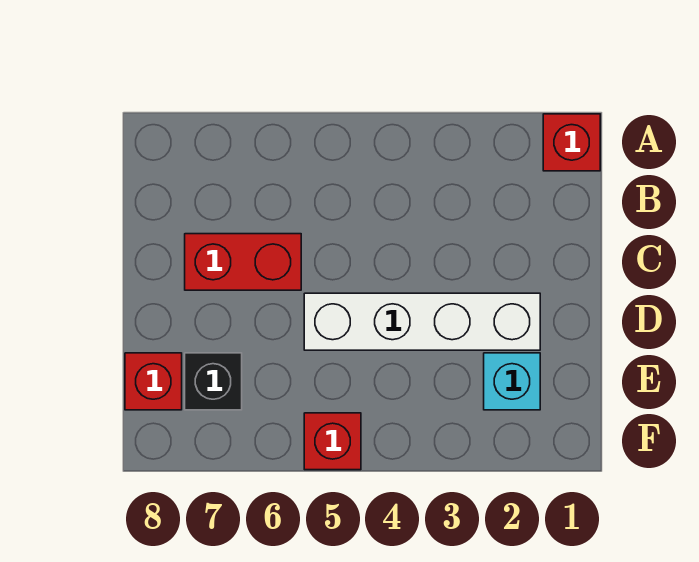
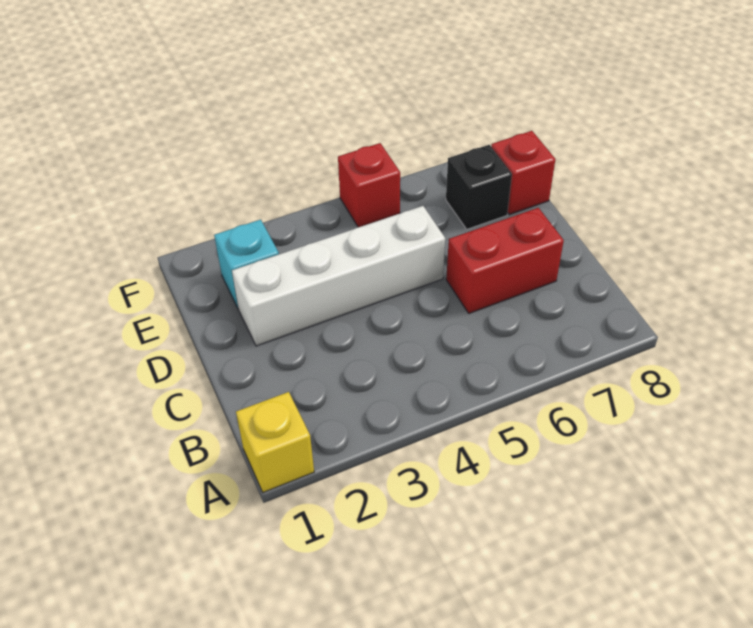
red 1x1 brick [543,114,600,171] -> yellow 1x1 brick [236,392,314,492]

